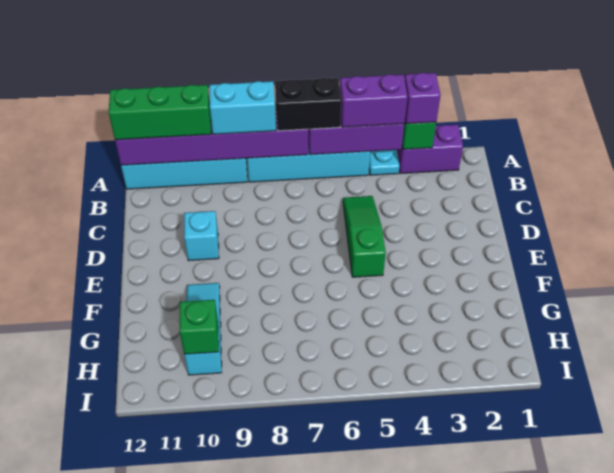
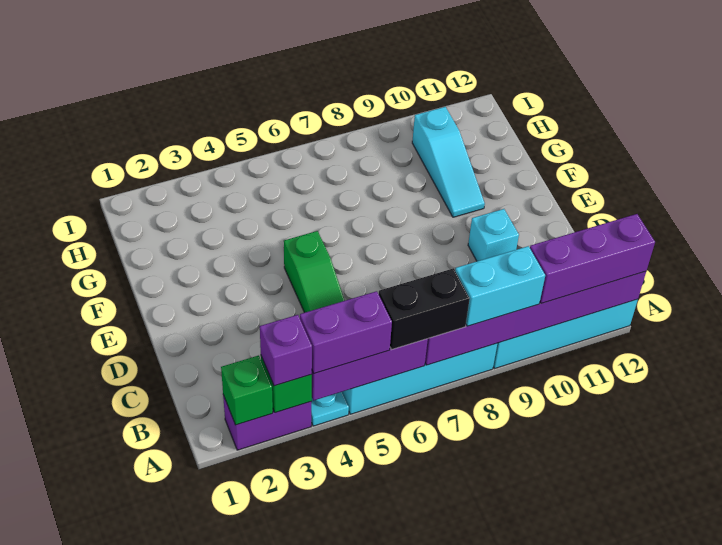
green 1x3 brick [109,85,211,140] -> purple 1x3 brick [530,214,655,304]
green 1x1 brick [180,300,219,354] -> green 1x1 brick moved to [221,355,273,425]

